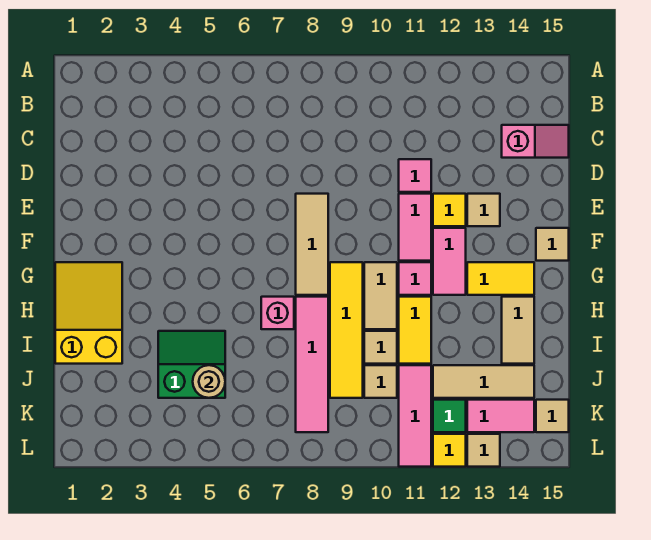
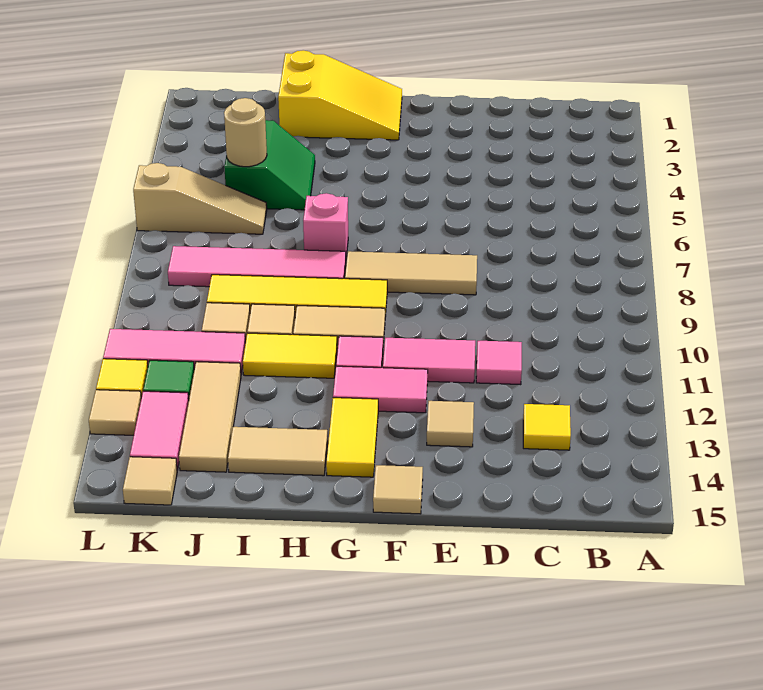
pink 1x2 slope [502,125,569,158] -> none
yellow 1x1 tile [433,194,466,226] -> yellow 1x1 tile moved to [523,404,571,450]
none -> tan 1x3 slope [133,163,267,234]

